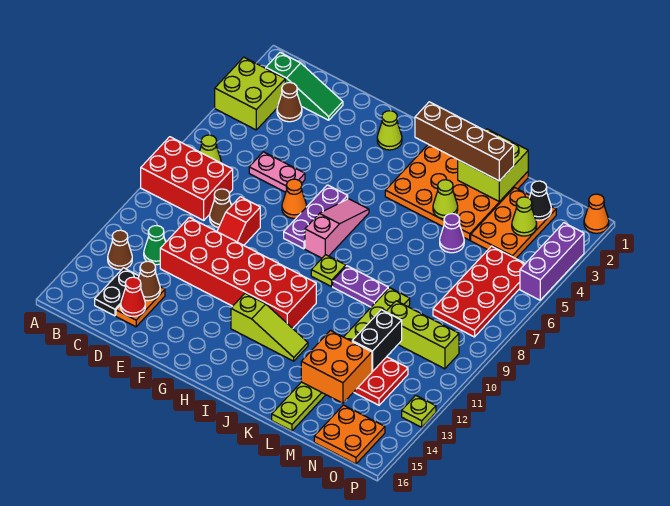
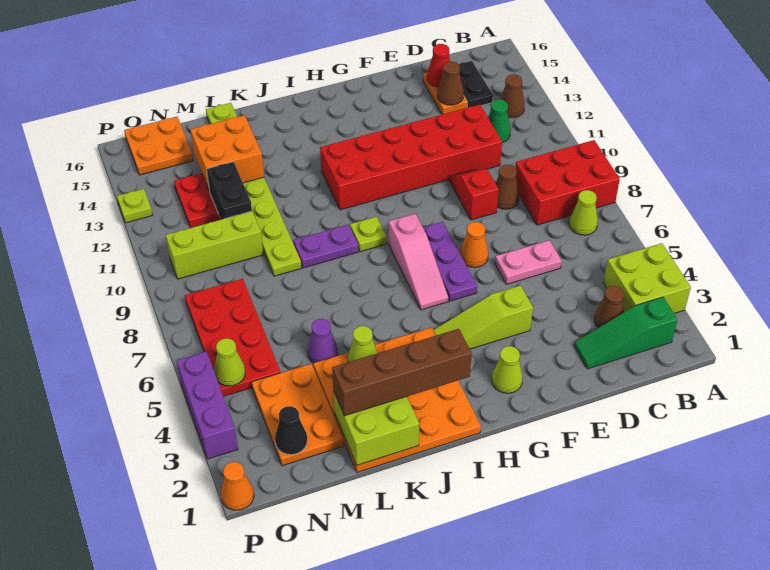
lime 1x3 slope [231,293,308,361] -> lime 1x3 slope moved to [433,286,533,349]
lime 1x1 cone [512,197,537,236] -> lime 1x1 cone moved to [214,338,245,386]

